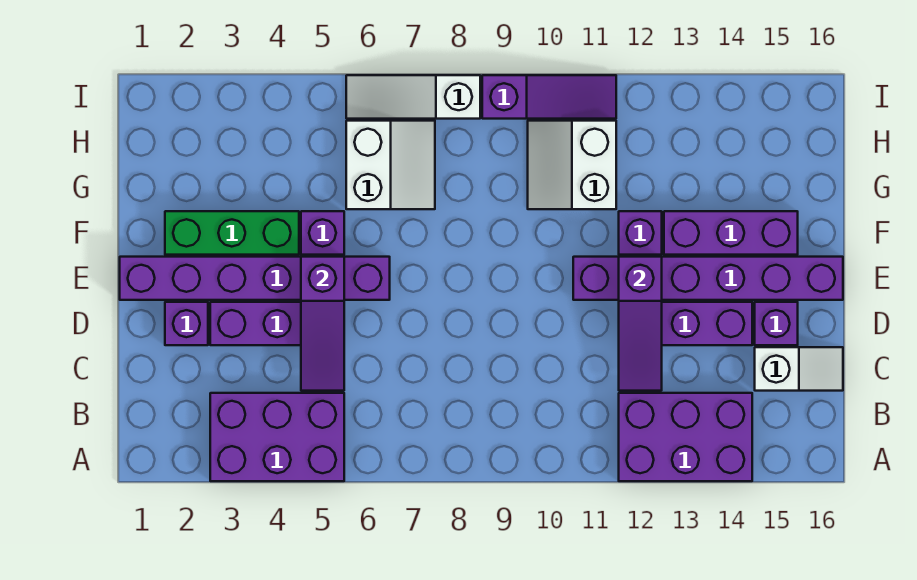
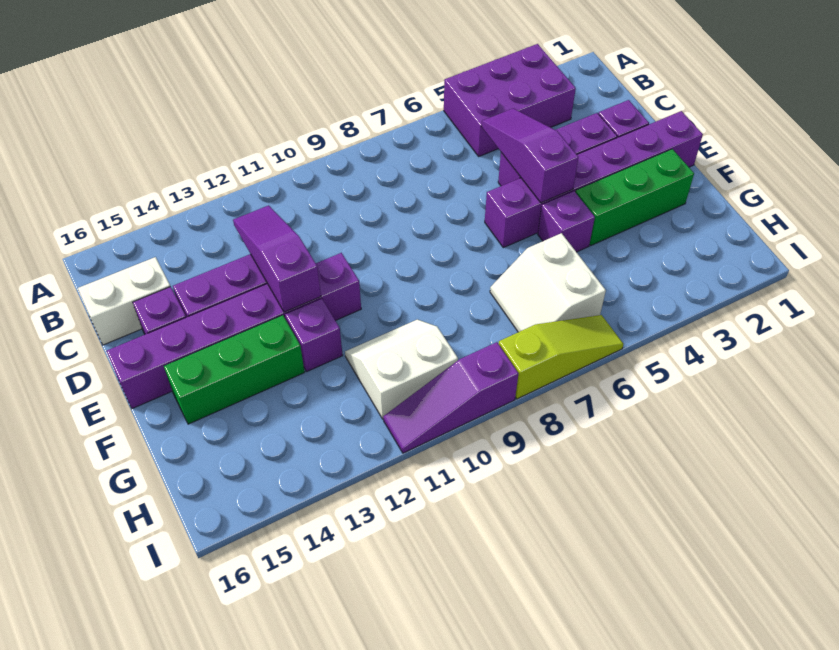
purple 2x3 brick [619,393,752,481] -> none
white 1x2 slope [755,347,843,391] -> white 1x2 brick [78,257,170,345]
purple 1x3 brick [664,211,798,255] -> green 1x3 brick [164,315,305,424]
white 2x2 slope [528,121,616,209] -> white 2x2 slope turned to [345,319,458,419]
white 1x3 slope [346,75,480,119] -> lime 1x3 slope [499,315,623,399]

